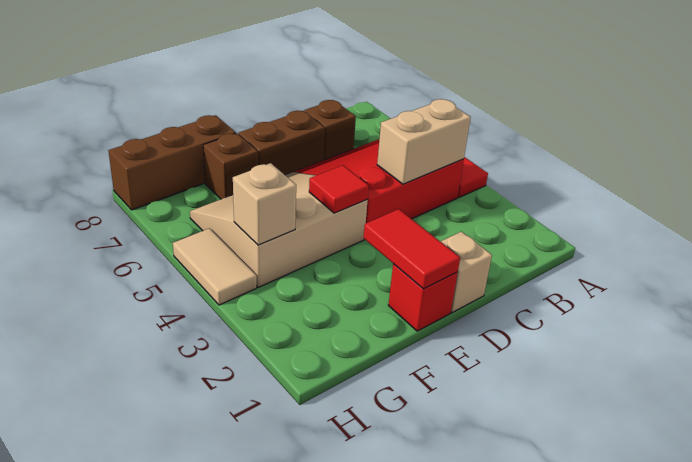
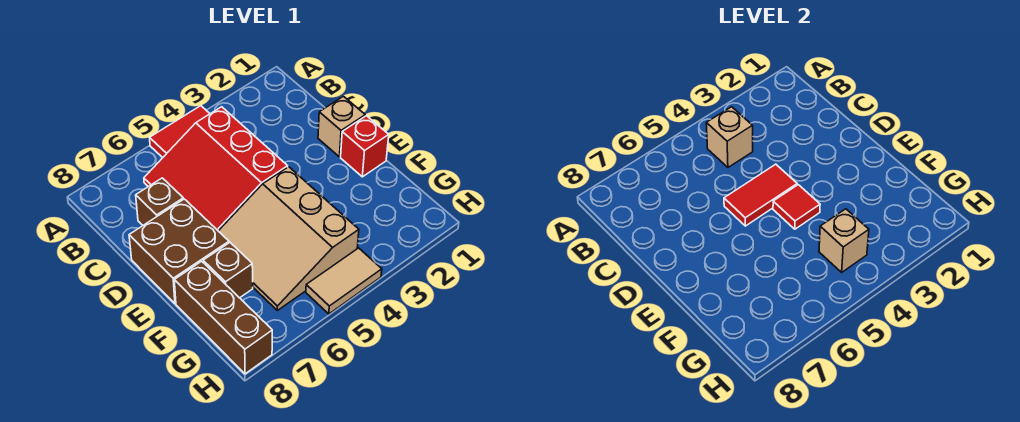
tan 1x2 brick [377,99,471,184] -> tan 1x1 brick [706,107,753,167]
brown 1x2 brick [238,111,325,175] -> brown 2x2 brick [129,199,229,303]
red 1x2 tile [363,209,460,289] -> red 1x2 tile moved to [724,164,797,226]

